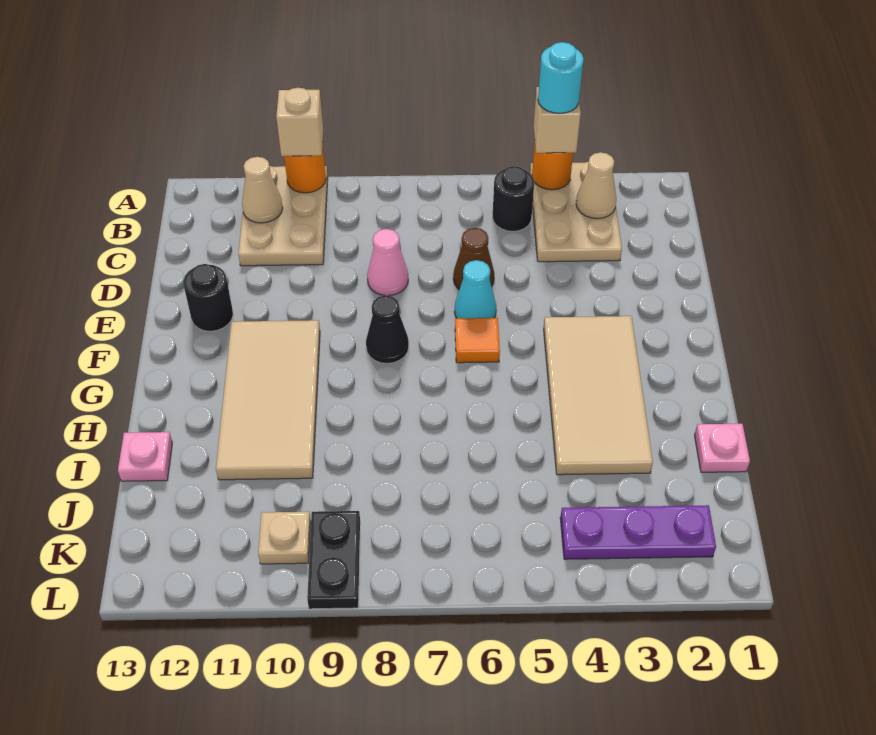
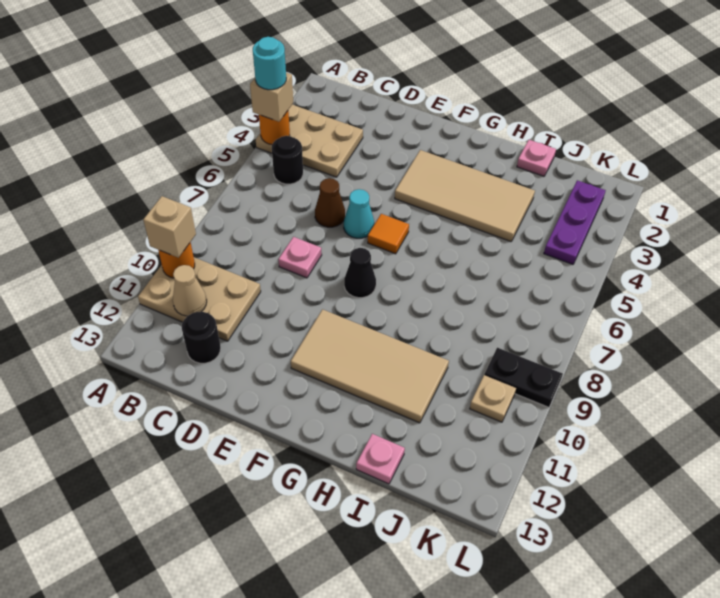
tan 1x1 cone [576,152,616,219] -> none
pink 1x1 cone [367,229,408,296] -> pink 1x1 plate [278,237,322,278]
black 1x1 round brick [183,264,233,331] -> black 1x1 round brick moved to [182,312,221,363]

